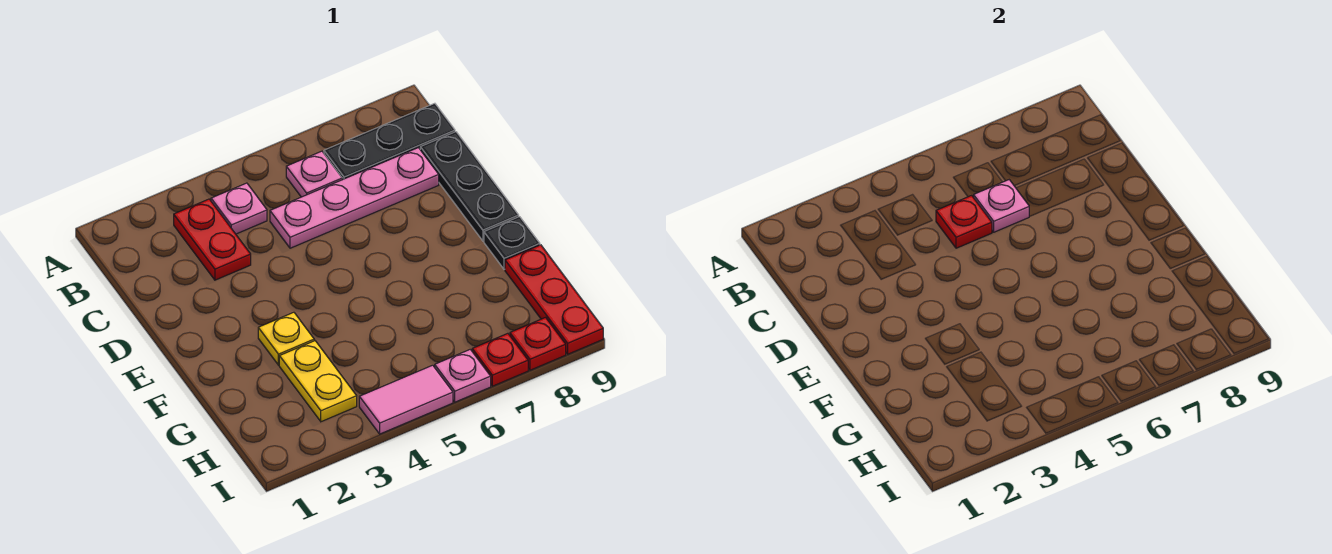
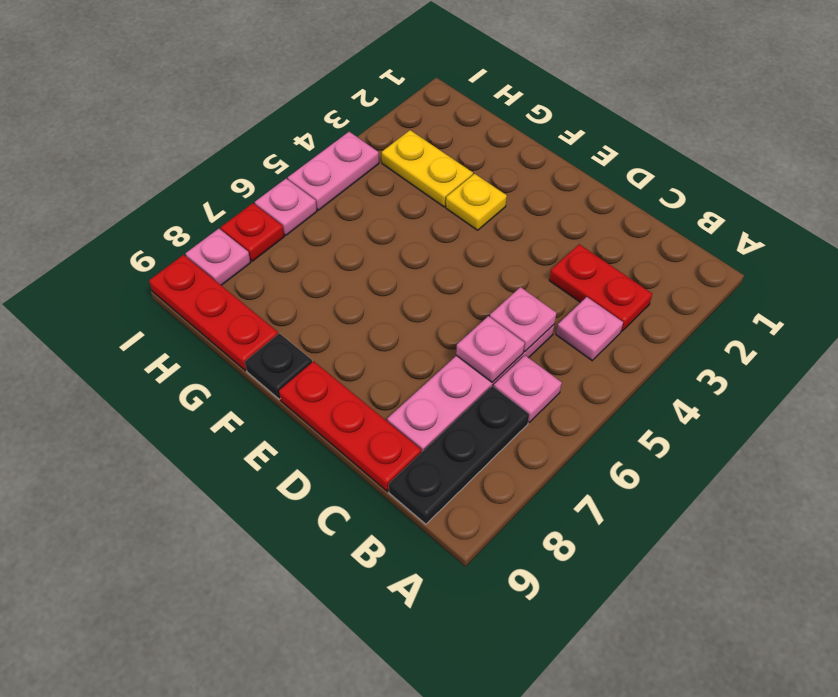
red 1x1 plate [936,195,992,248] -> pink 1x1 plate [490,287,556,352]
black 1x3 plate [420,132,519,241] -> red 1x3 plate [279,361,421,491]
pink 1x2 tile [359,365,453,434] -> pink 1x2 plate [288,132,379,210]
red 1x1 plate [510,318,566,370] -> pink 1x1 plate [186,229,251,285]

